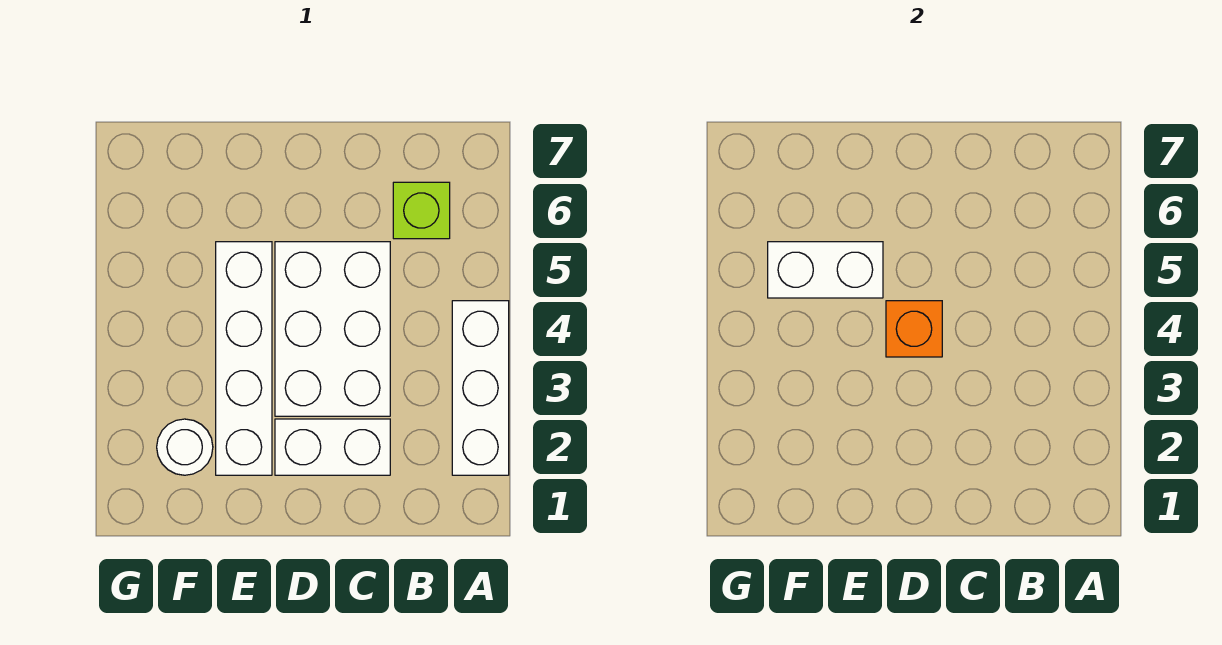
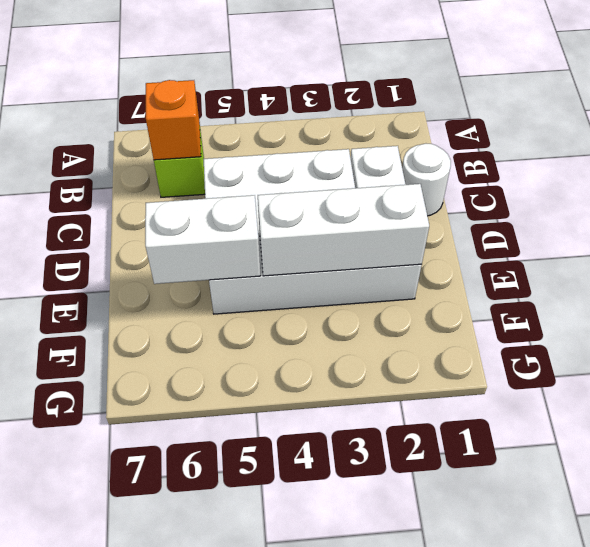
white 1x3 brick [452,301,509,475] -> white 1x3 brick moved to [258,184,429,276]
orange 1x1 brick [886,301,942,357] -> orange 1x1 brick moved to [146,80,201,160]
white 1x2 brick [768,242,883,298] -> white 1x2 brick turned to [145,195,261,284]
white 1x1 round brick [157,419,213,475] -> white 1x1 round brick moved to [402,144,451,216]

